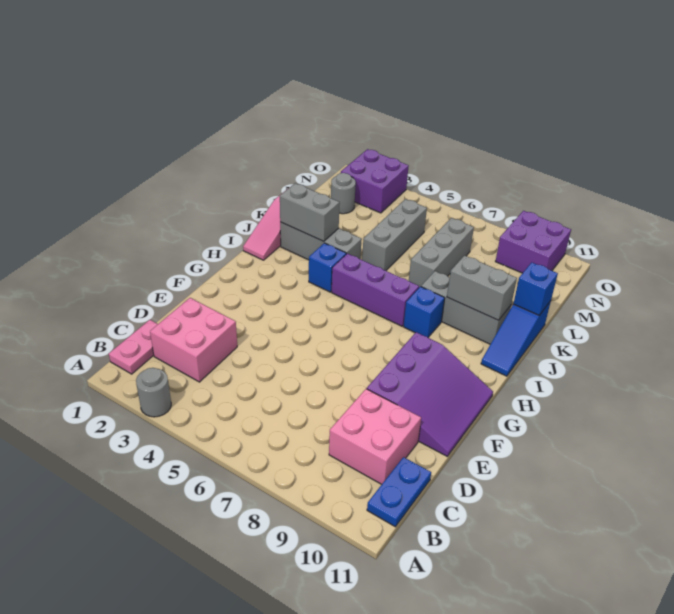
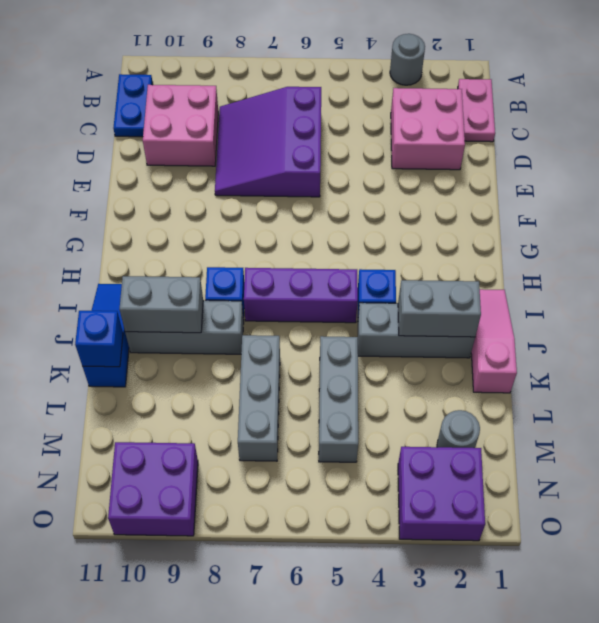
purple 3x3 slope [367,332,493,457] -> purple 3x3 slope moved to [215,87,321,197]

